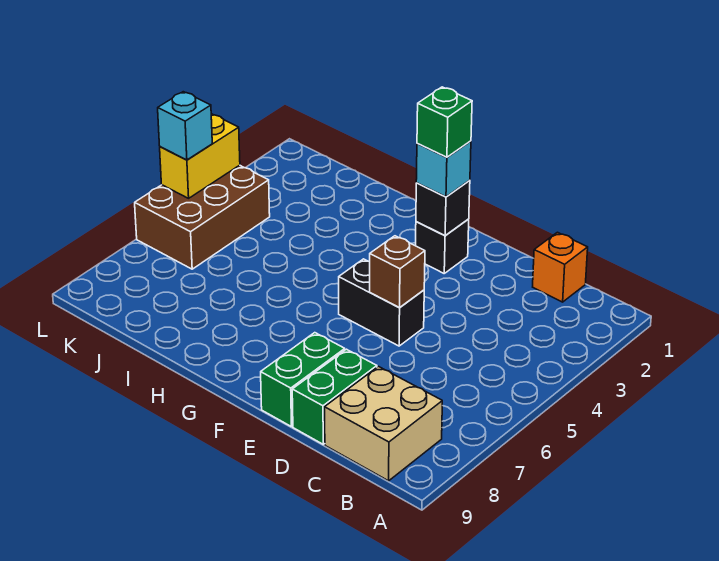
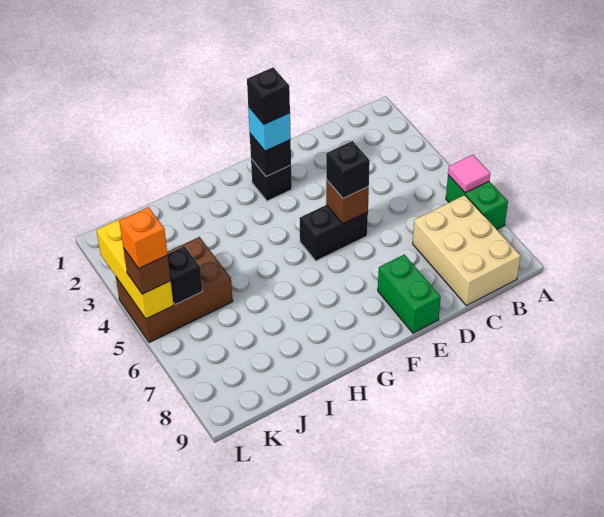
none -> pink 1x1 tile [448,155,490,193]
tan 2x2 brick [325,367,442,481] -> tan 2x3 brick [413,195,520,306]
orange 1x1 brick [533,232,588,302] -> orange 1x1 brick moved to [119,207,168,268]
green 1x2 brick [292,349,377,444] -> green 1x2 brick moved to [446,175,508,229]
none -> black 1x1 brick [326,141,370,198]
green 1x1 brick [417,87,472,157] -> black 1x1 brick [247,67,290,124]
brown 2x3 brick [135,165,270,269] -> brown 2x3 brick turned to [116,237,233,343]
none -> black 1x1 brick [168,246,202,305]
yellow 1x2 brick [160,114,240,198] -> yellow 1x3 brick [96,217,174,319]
cyan 1x1 brick [158,92,212,160] -> brown 1x1 brick [123,248,171,294]

